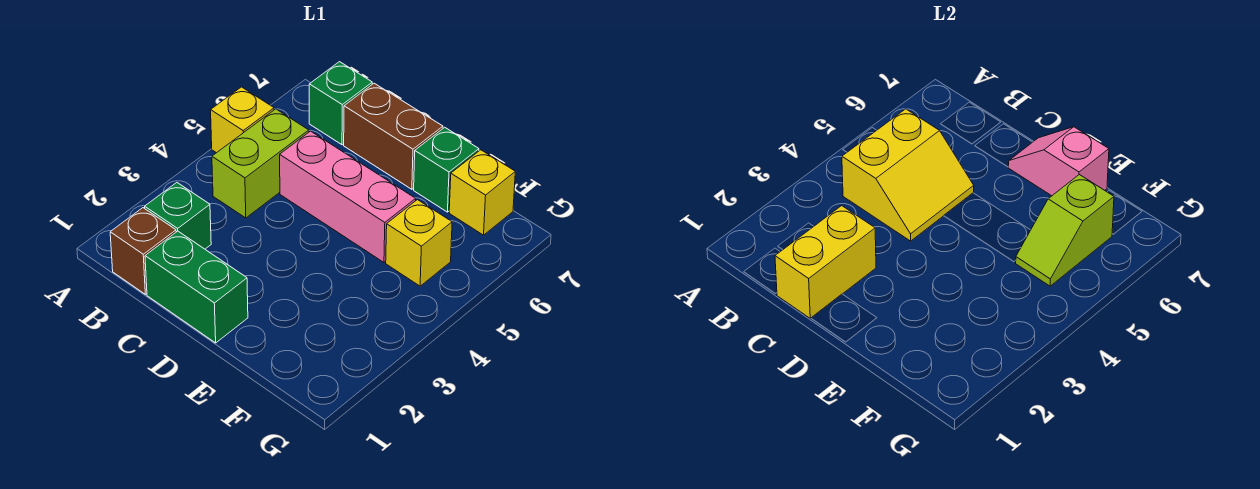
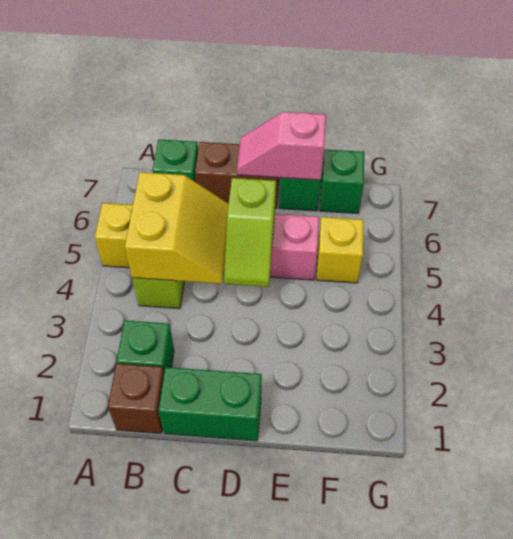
yellow 1x2 brick [775,206,876,318] -> none
lime 1x2 slope [1016,175,1114,286] -> lime 1x2 slope moved to [224,178,276,287]
yellow 1x1 brick [449,150,515,235] -> green 1x1 brick [320,149,364,214]

